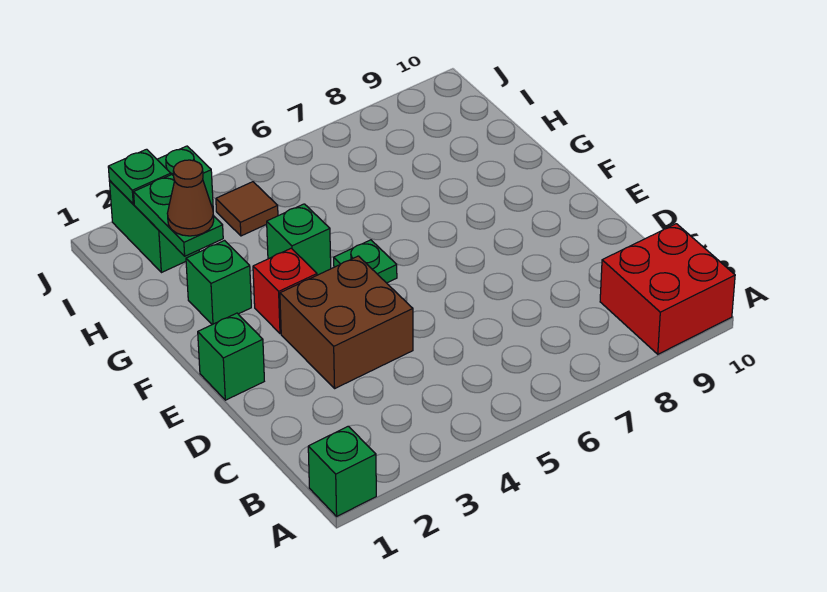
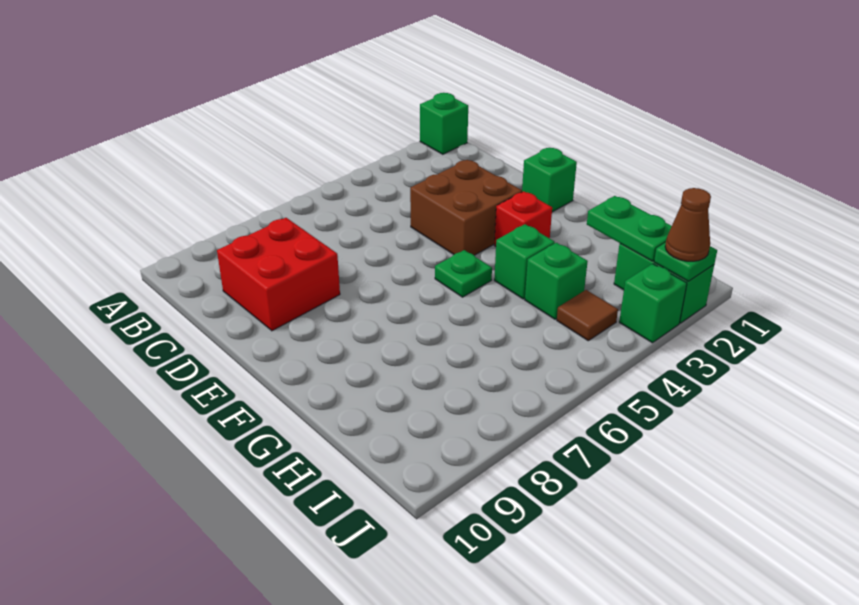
red 2x2 brick [600,224,735,354] -> red 2x2 brick moved to [217,218,340,331]
green 1x1 brick [186,241,251,325] -> green 1x1 brick moved to [525,243,588,319]
brown 1x1 cone [167,160,214,236] -> brown 1x1 cone moved to [665,188,711,261]

